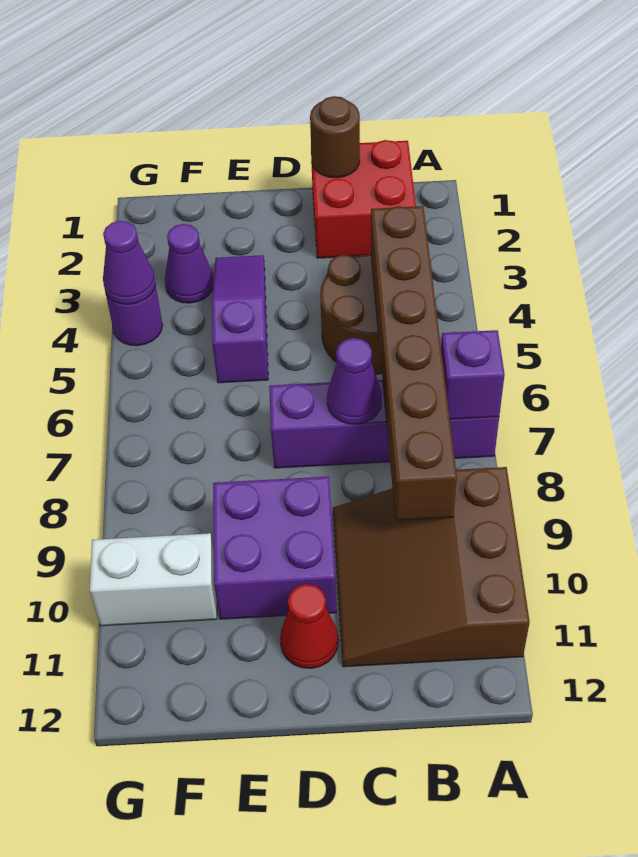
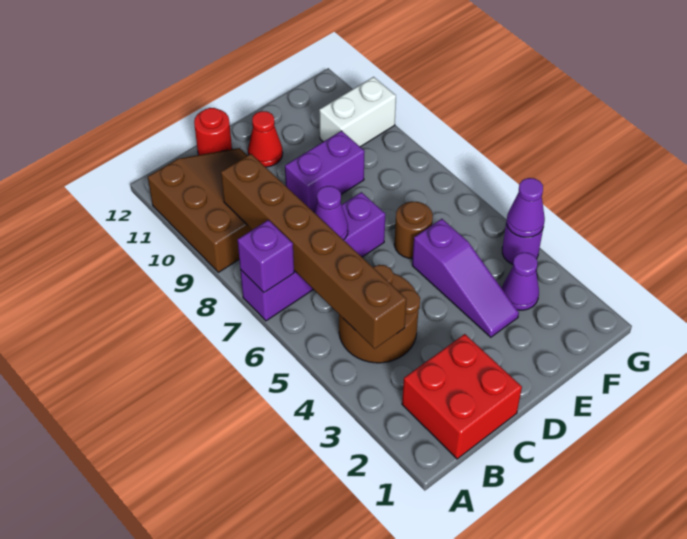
brown 1x1 round brick [310,96,360,178] -> brown 1x1 round brick moved to [394,201,433,259]
none -> red 1x1 round brick [194,108,232,155]
purple 2x2 brick [213,477,336,619] -> purple 1x2 brick [285,131,365,212]

